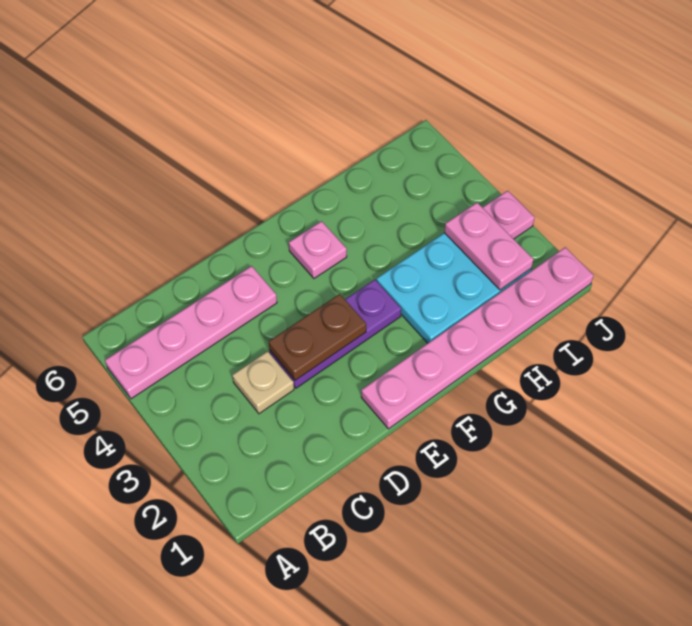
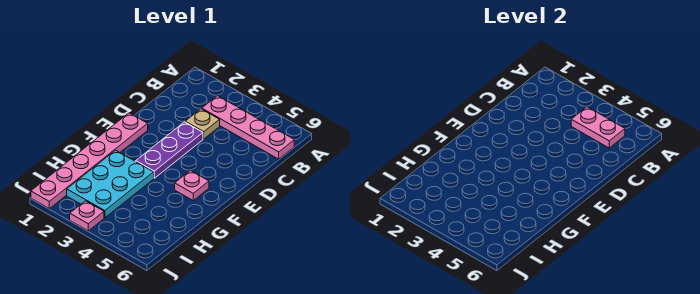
pink 1x4 plate [105,266,277,399] -> pink 1x4 plate turned to [202,96,294,159]
brown 1x2 plate [269,294,366,380] -> none
pink 1x2 plate [444,203,533,290] -> pink 1x2 plate moved to [571,107,625,148]

